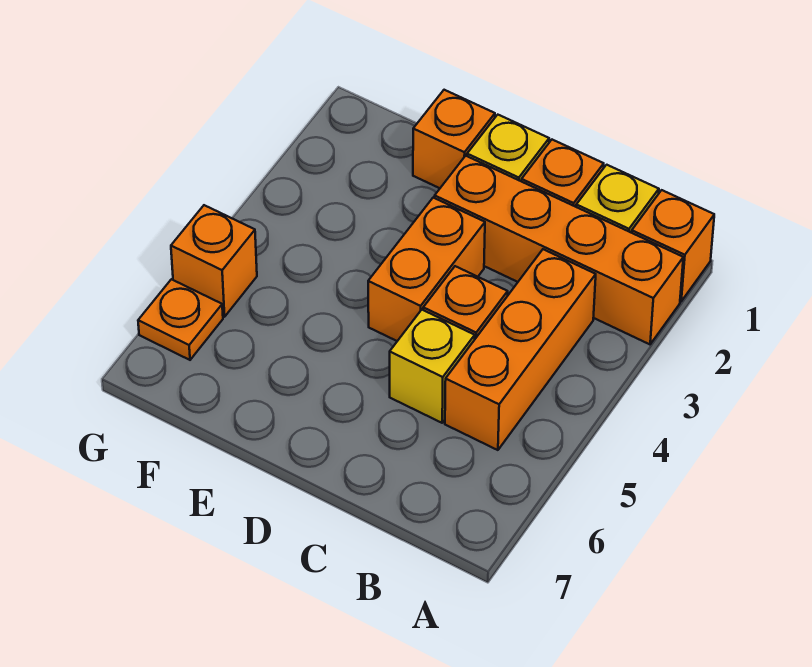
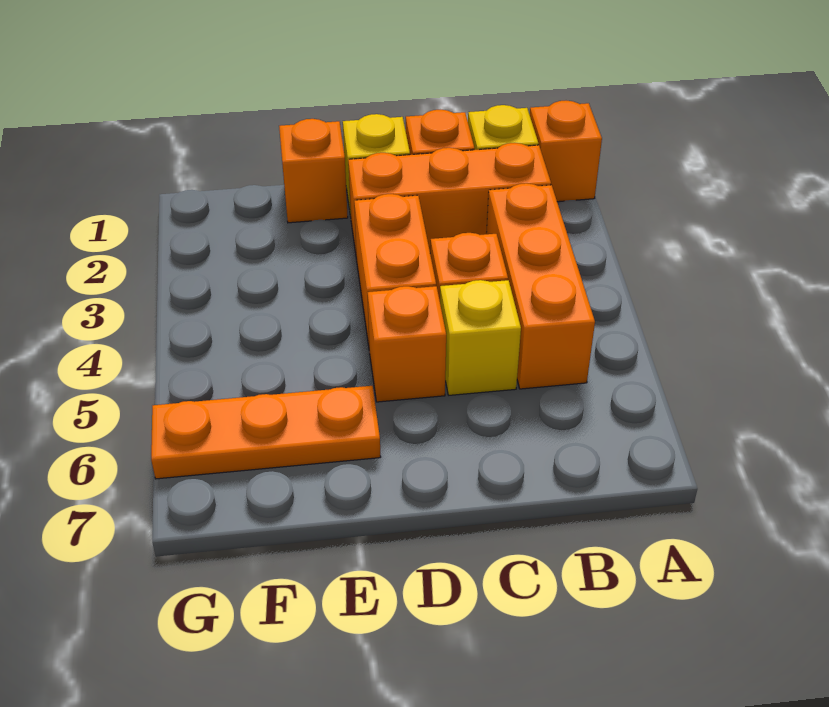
orange 1x4 brick [435,156,683,344] -> orange 1x3 brick [348,143,551,259]
orange 1x1 brick [171,205,257,317] -> orange 1x1 brick moved to [367,286,446,402]
orange 1x1 plate [138,279,223,360] -> orange 1x3 plate [151,386,381,479]

